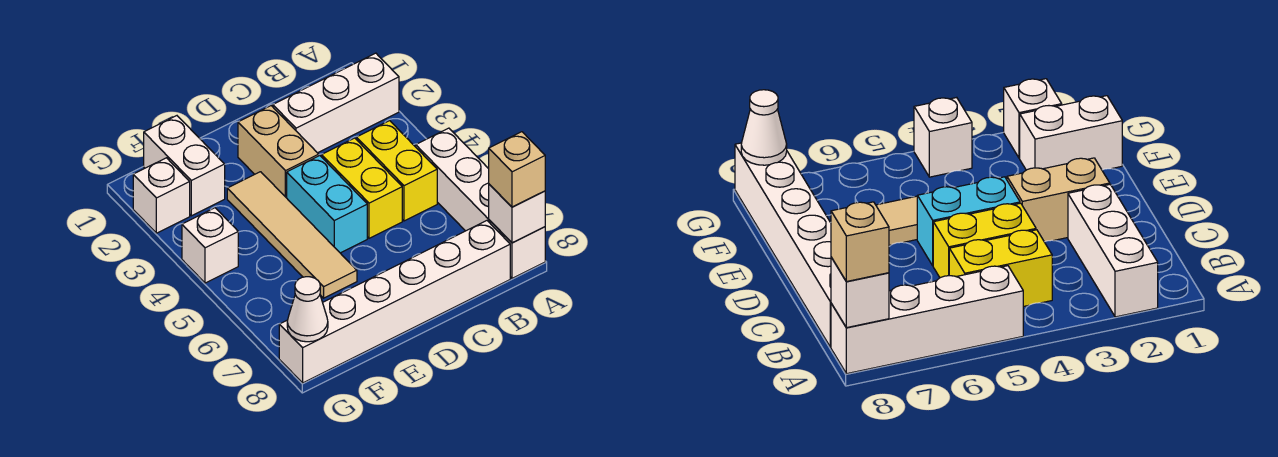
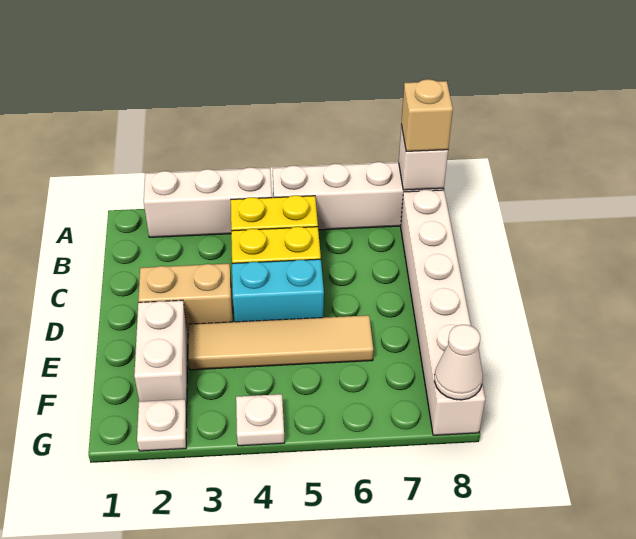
white 1x3 brick [273,53,399,153] -> white 1x3 brick turned to [144,167,272,237]
white 1x2 brick [144,116,225,216] -> white 1x2 brick turned to [134,300,188,408]
white 1x1 brick [133,158,190,233] -> white 1x1 plate [137,399,187,451]
white 1x1 brick [182,208,238,283] -> white 1x1 plate [236,394,285,446]

